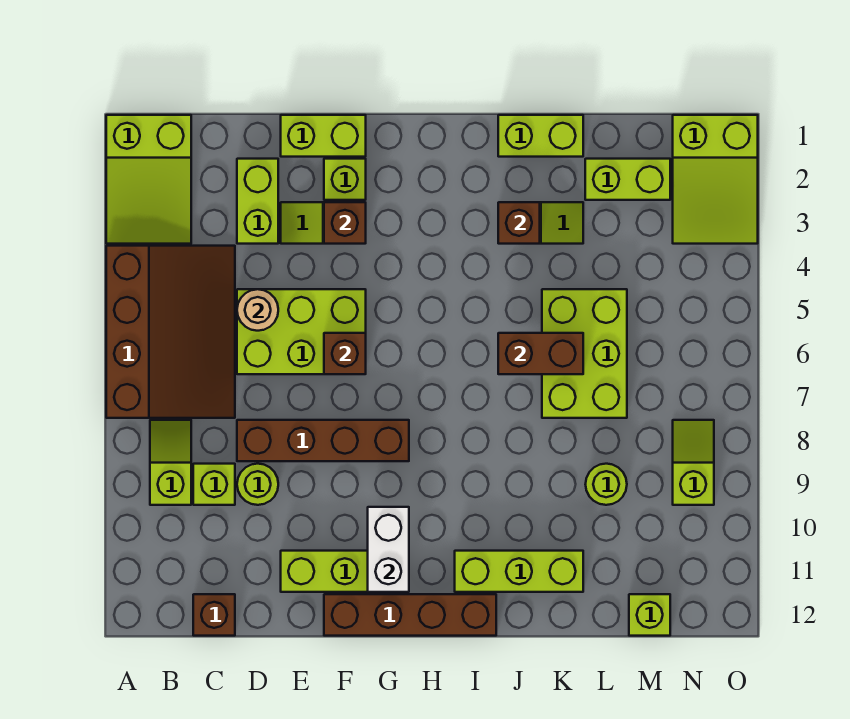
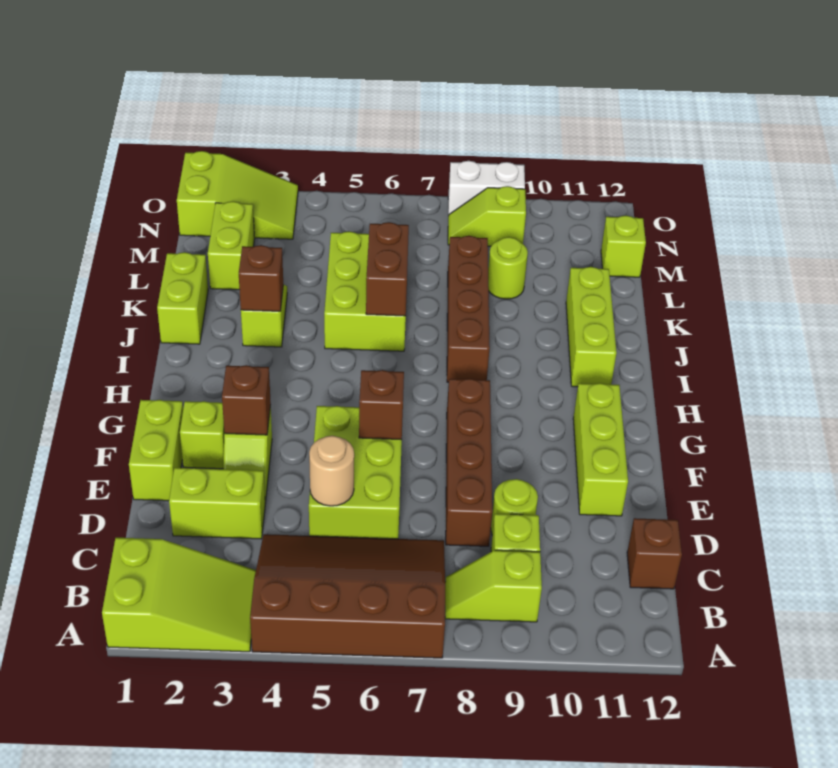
brown 1x4 brick [324,594,496,636] -> brown 1x4 brick moved to [447,236,490,382]
white 1x2 brick [368,507,409,592] -> white 1x2 brick moved to [448,161,525,216]
lime 2x3 brick [542,289,627,418] -> lime 2x3 brick turned to [324,231,406,351]

